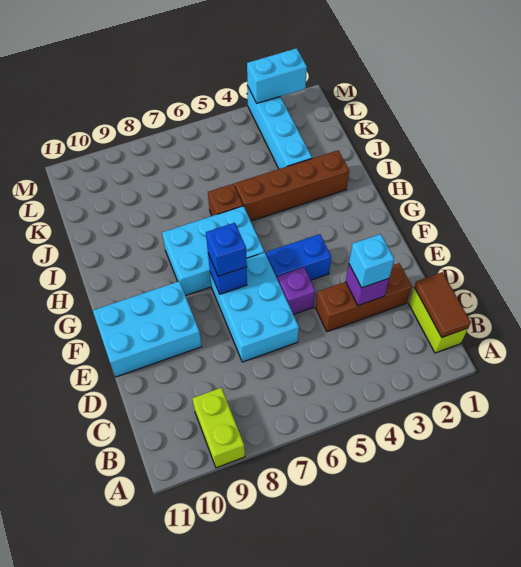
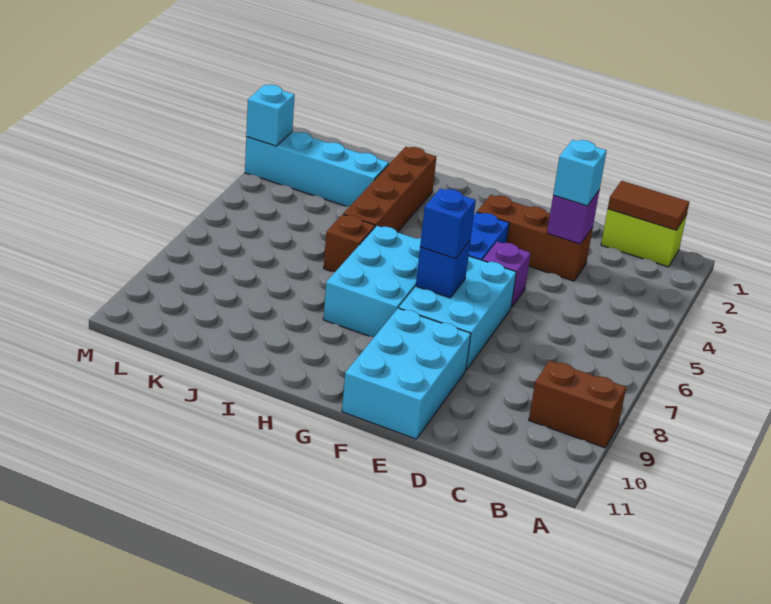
lime 1x2 brick [192,388,245,468] -> brown 1x2 brick [529,360,626,448]
brown 1x3 brick [316,263,412,332] -> brown 1x3 brick turned to [477,195,593,281]
cyan 2x3 brick [210,252,299,362] -> cyan 2x3 brick turned to [399,256,516,370]
cyan 1x2 brick [247,48,307,103] -> cyan 1x1 brick [246,85,295,146]

